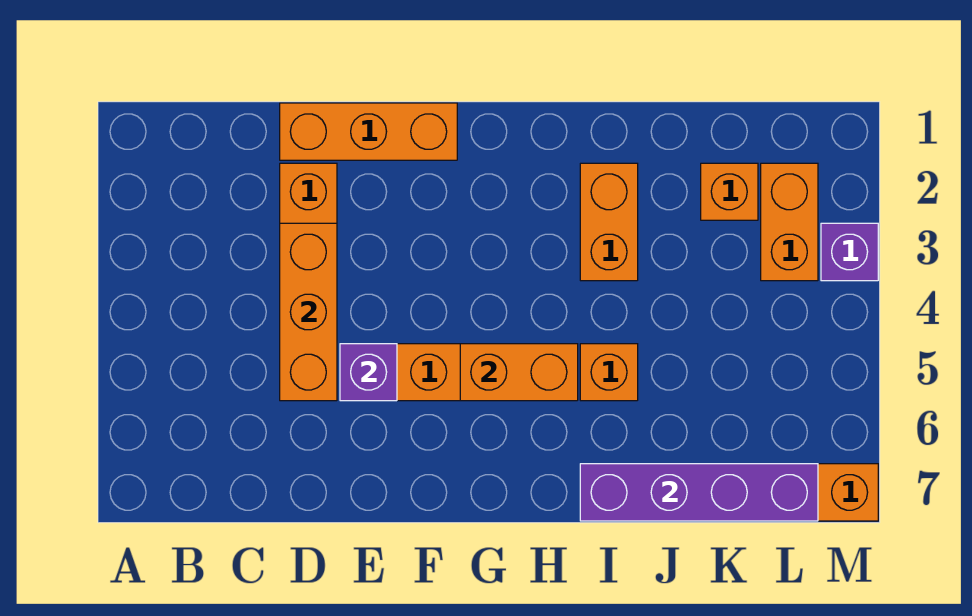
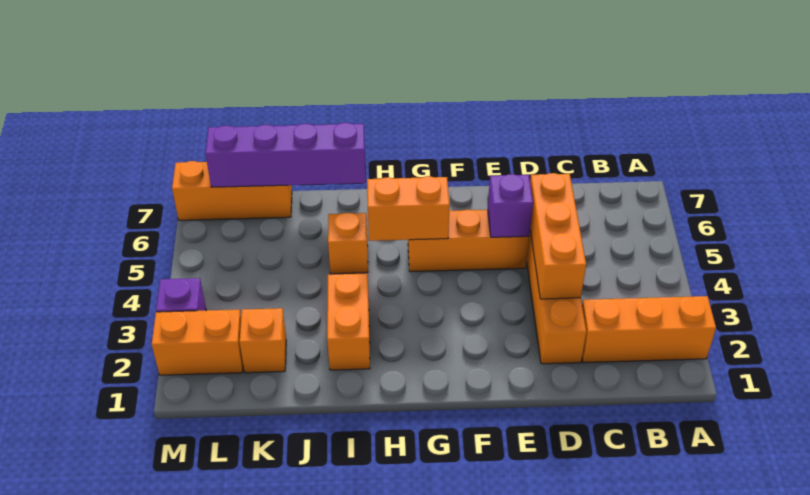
orange 1x3 brick [280,103,457,160] -> orange 1x3 brick moved to [582,296,716,363]
orange 1x2 brick [761,163,818,281] -> orange 1x2 brick turned to [152,310,243,375]

